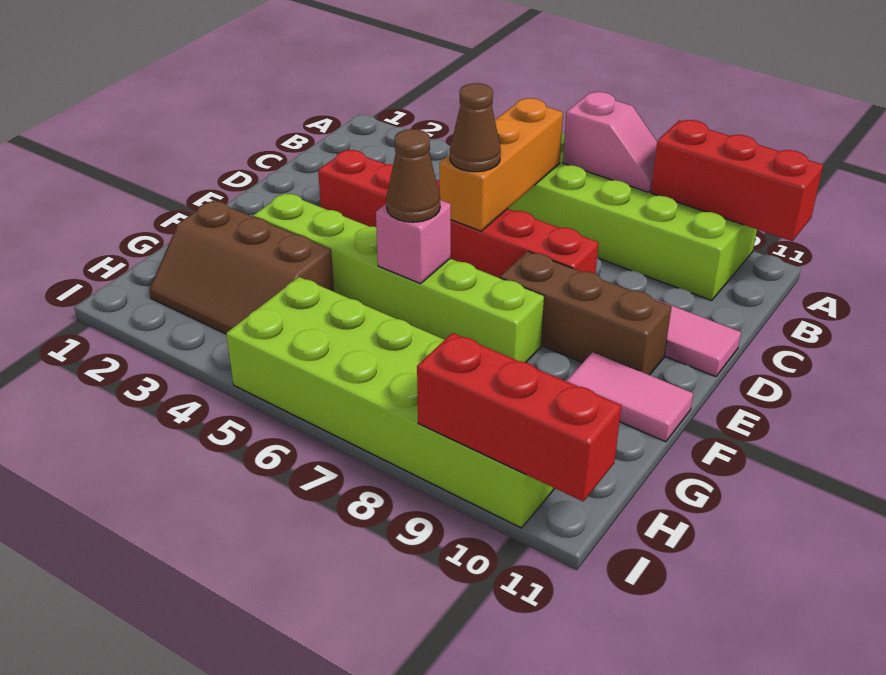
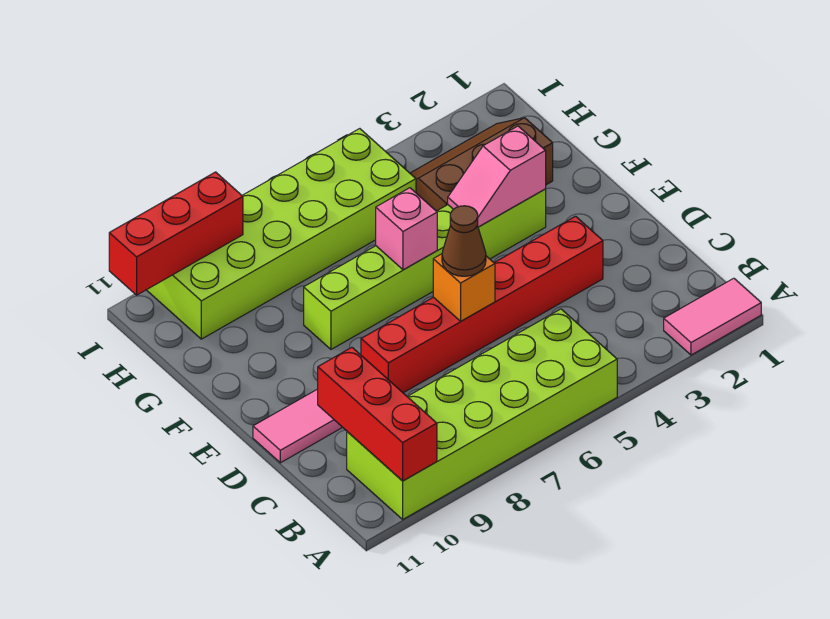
pink 1x2 slope [563,92,657,192] -> pink 1x2 slope moved to [448,126,546,227]
red 1x3 brick [651,120,823,241] -> red 1x3 brick turned to [318,347,437,481]
orange 1x3 brick [440,98,563,231] -> orange 1x1 brick [433,254,495,321]
brown 1x3 brick [500,251,672,375] -> none
brown 1x1 cone [386,129,440,222] -> none
pink 1x2 tile [566,352,693,442] -> pink 1x2 tile moved to [664,278,761,355]

